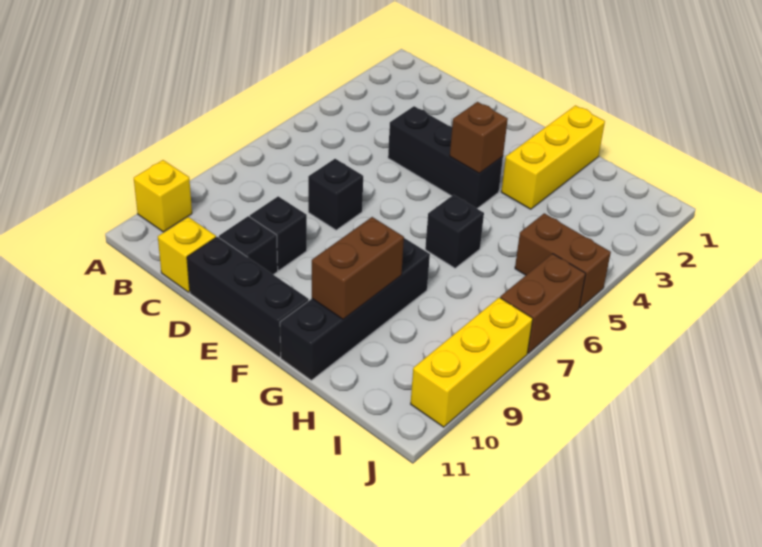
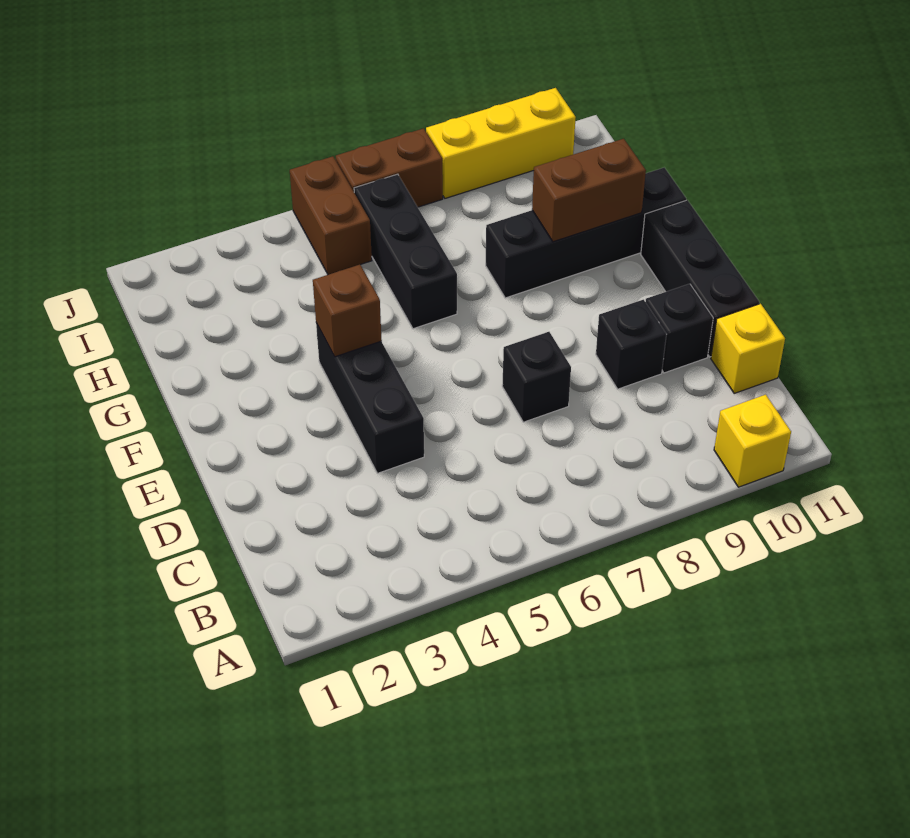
yellow 1x3 brick [501,105,605,209] -> none
black 1x1 brick [425,195,484,268] -> black 1x3 brick [354,174,457,329]

